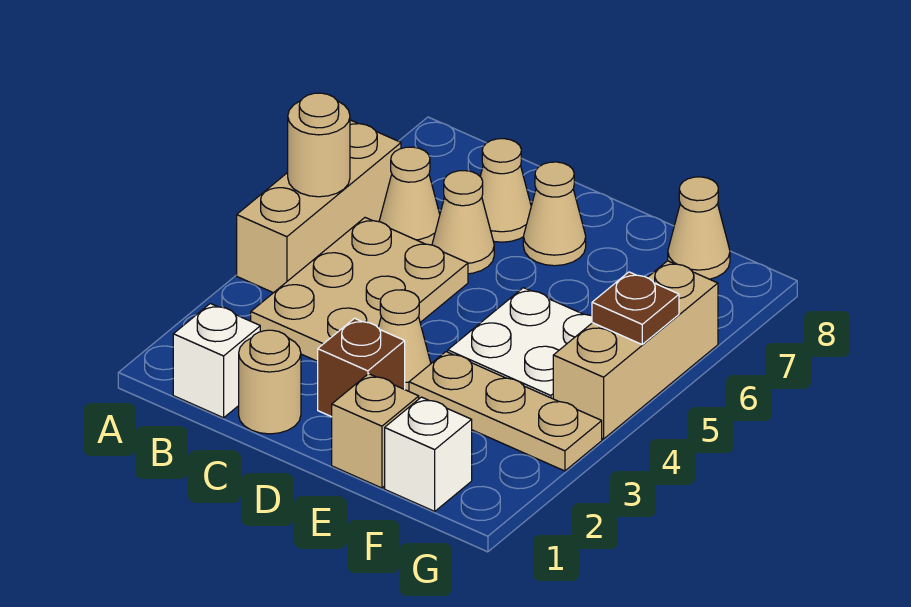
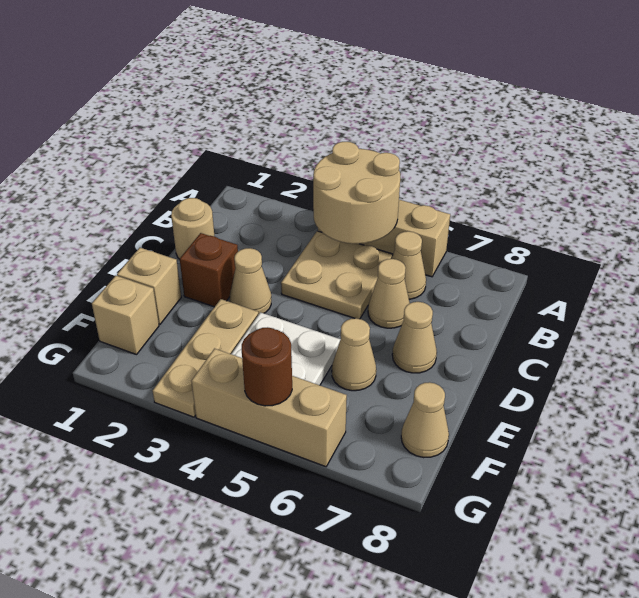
tan 1x1 round brick [288,93,350,197] -> tan 2x2 round brick [313,142,400,244]
white 1x1 brick [173,304,260,418] -> none
tan 2x3 plate [251,218,468,361] -> tan 2x2 plate [281,231,393,319]
tan 1x1 cone [480,139,531,242] -> tan 1x1 cone moved to [332,318,376,391]
white 1x1 brick [385,397,472,511] -> tan 1x1 brick [92,276,159,355]
brown 1x1 plate [592,272,679,344] -> brown 1x1 round brick [242,327,292,406]

